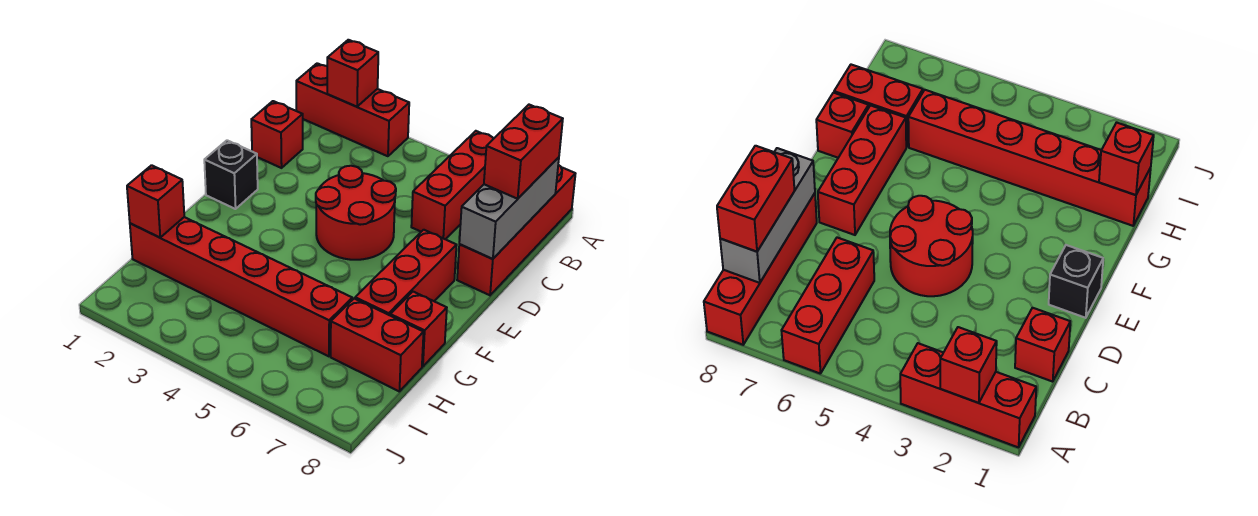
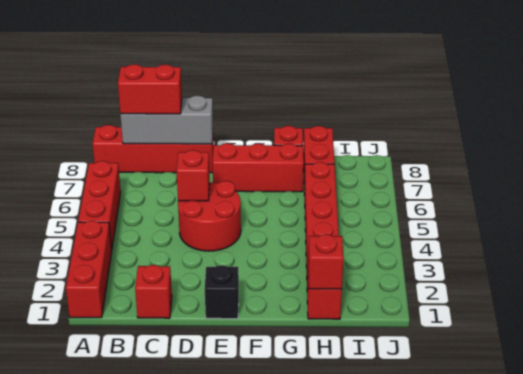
red 1x1 brick [327,40,378,107] -> red 1x1 brick moved to [176,150,210,201]
red 1x3 brick [411,131,494,239] -> red 1x3 brick turned to [78,161,121,248]

